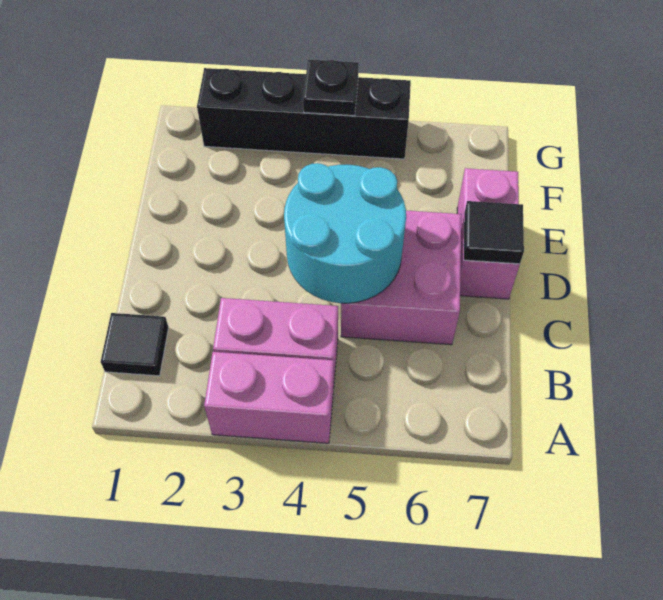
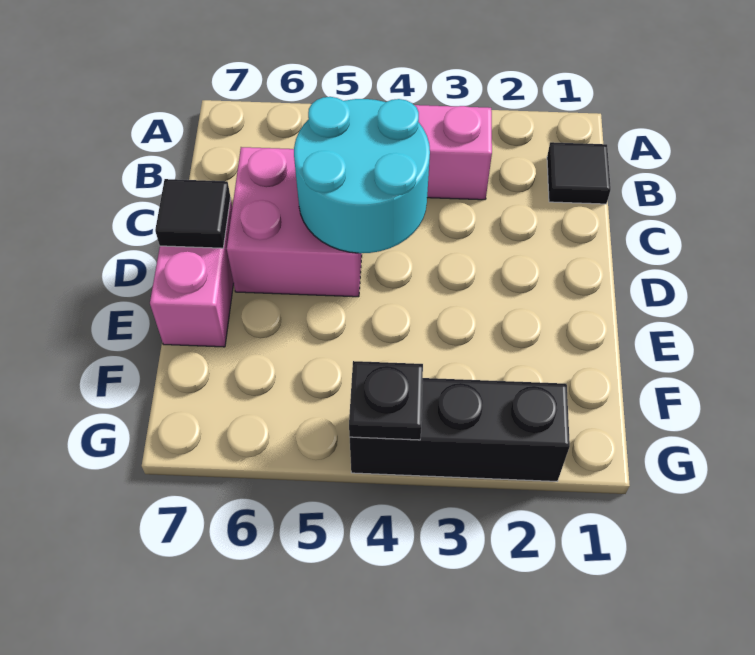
pink 1x2 brick [204,352,334,443] -> none
black 1x4 brick [197,68,411,159] -> black 1x3 brick [350,378,570,481]

